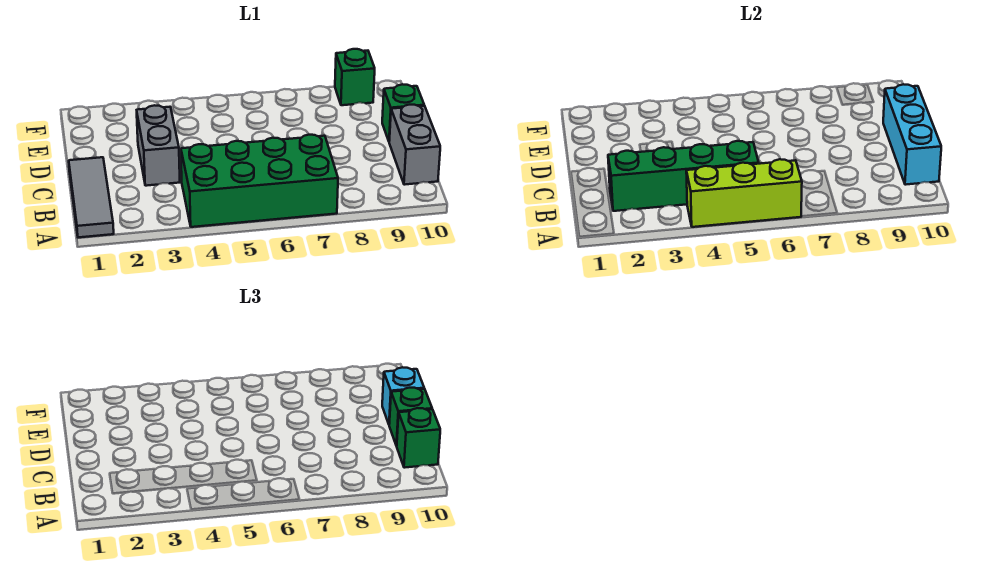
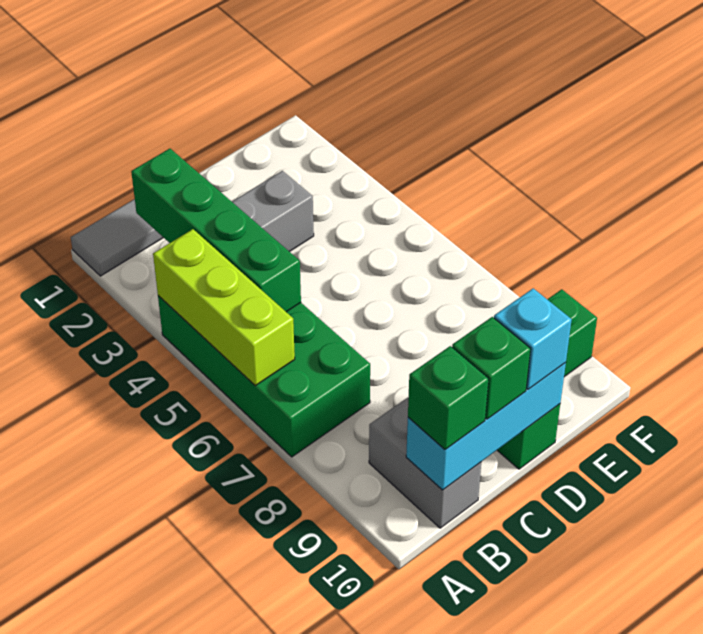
grey 1x2 brick [389,105,440,185] -> grey 1x2 brick turned to [369,397,481,528]

